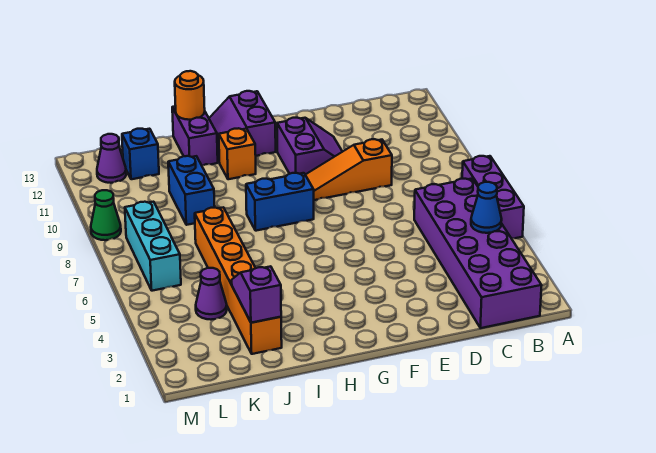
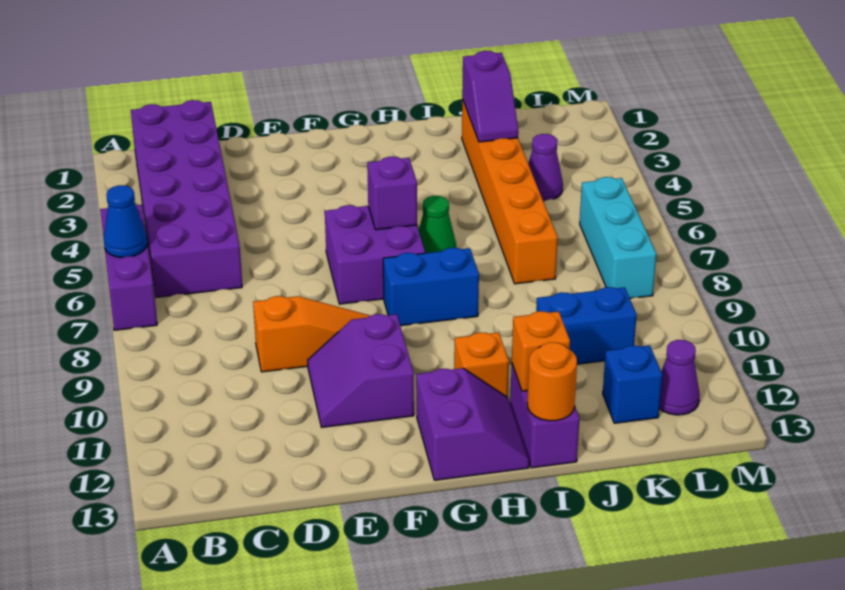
blue 1x1 cone [471,182,502,233] -> blue 1x1 cone moved to [103,185,147,258]
none -> purple 2x2 brick [325,205,425,304]
none -> purple 1x1 brick [367,157,417,230]
none -> orange 1x1 brick [512,311,570,391]
blue 1x2 brick [168,156,215,225] -> blue 1x2 brick turned to [536,287,637,364]
green 1x1 cone [91,190,121,240] -> green 1x1 cone moved to [419,196,456,253]

